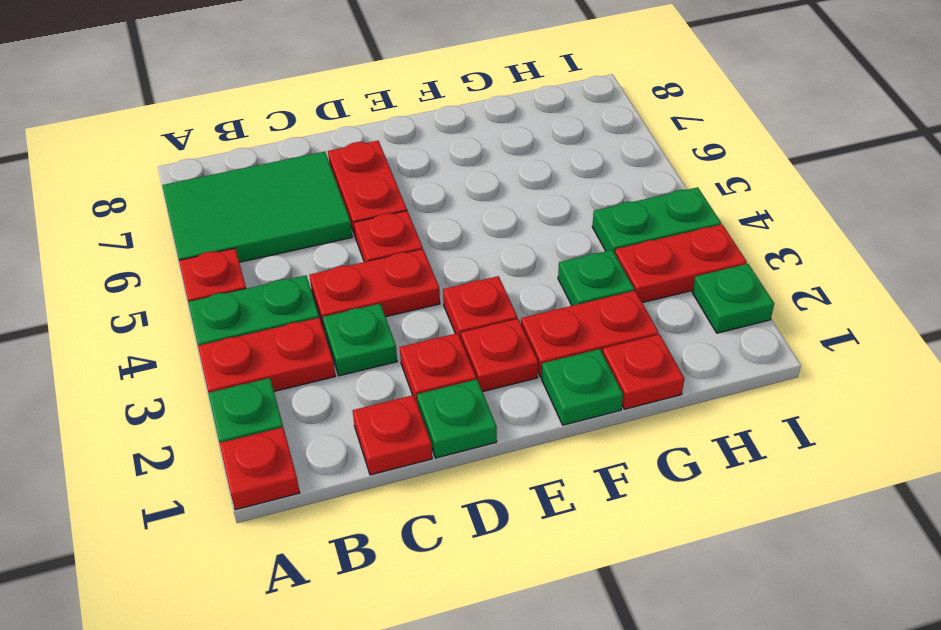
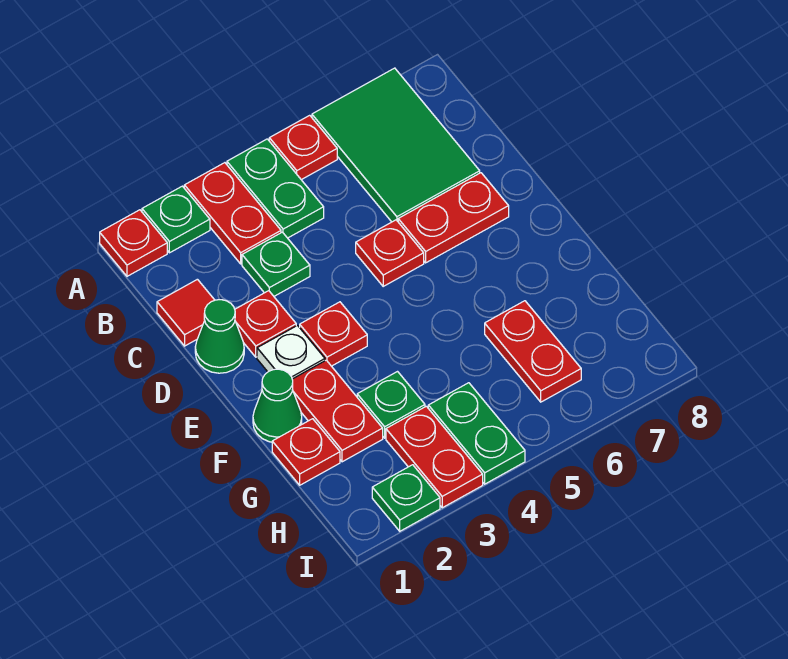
red 1x1 plate [353,395,432,475] -> red 1x1 tile [157,279,215,346]
red 1x2 plate [309,249,440,331] -> red 1x2 plate moved to [485,301,581,402]
green 1x1 plate [417,379,497,458] -> green 1x1 cone [195,300,244,373]
red 1x1 plate [461,319,538,392] -> white 1x1 plate [257,326,325,379]
green 1x1 plate [542,349,623,425] -> green 1x1 cone [253,369,302,442]

